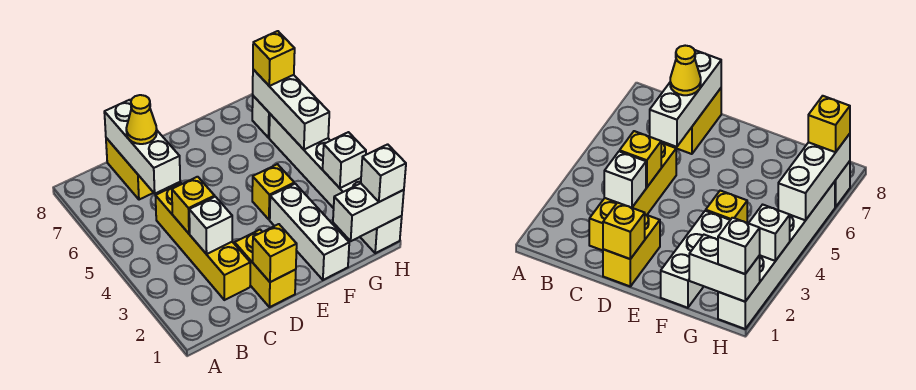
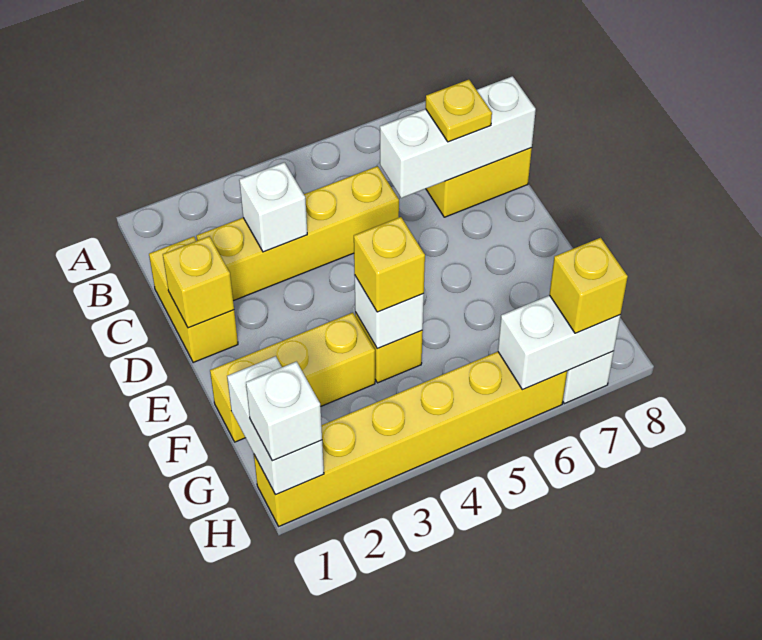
yellow 1x1 brick [172,177,215,234] -> yellow 1x1 brick moved to [354,217,425,312]
yellow 1x1 cone [126,95,157,144] -> yellow 1x1 plate [426,80,492,142]
yellow 1x2 brick [235,230,296,307] -> yellow 1x2 brick turned to [149,237,238,363]
white 1x3 brick [270,184,349,280] -> yellow 1x3 brick [210,313,375,442]
white 1x6 brick [269,114,402,253] -> yellow 1x6 brick [254,352,567,526]
white 1x1 brick [323,132,366,188] -> white 1x1 brick moved to [354,275,424,349]
white 1x3 brick [253,69,329,149] -> white 1x2 brick [498,295,620,390]

